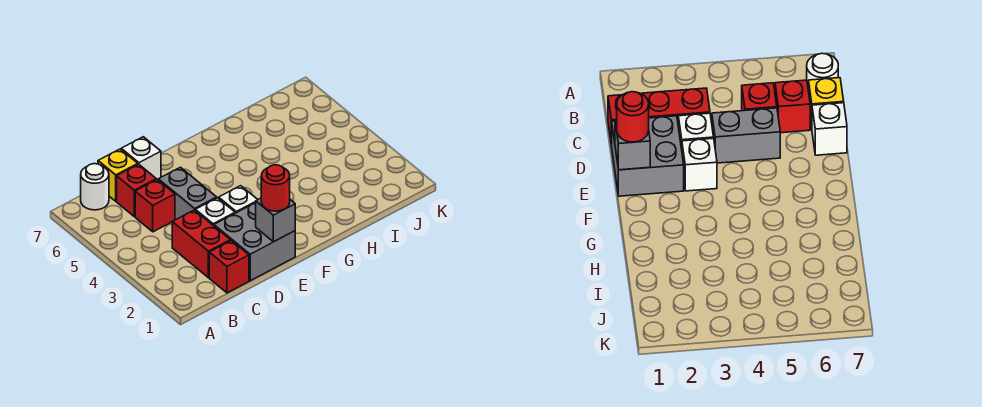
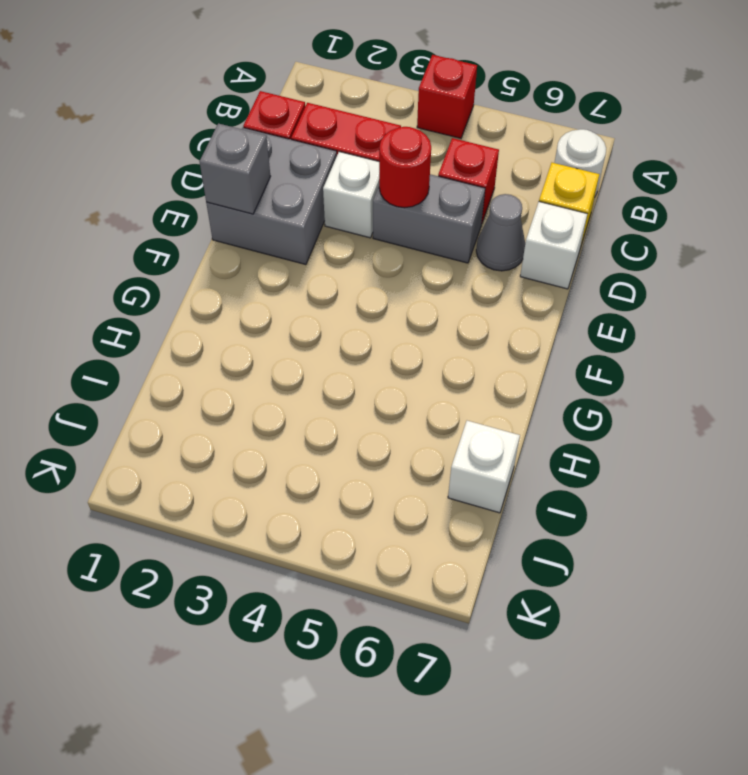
red 1x1 brick [117,164,156,217] -> red 1x1 brick moved to [417,55,477,138]
none -> grey 1x1 cone [476,194,525,271]
red 1x1 round brick [261,165,290,211] -> red 1x1 round brick moved to [379,127,431,208]
white 1x1 brick [219,186,258,213] -> white 1x1 brick moved to [448,421,520,513]

